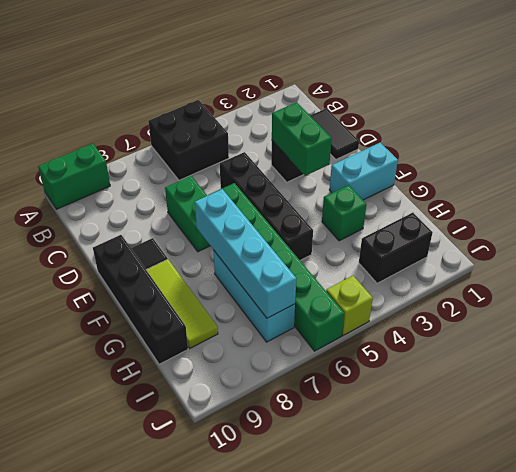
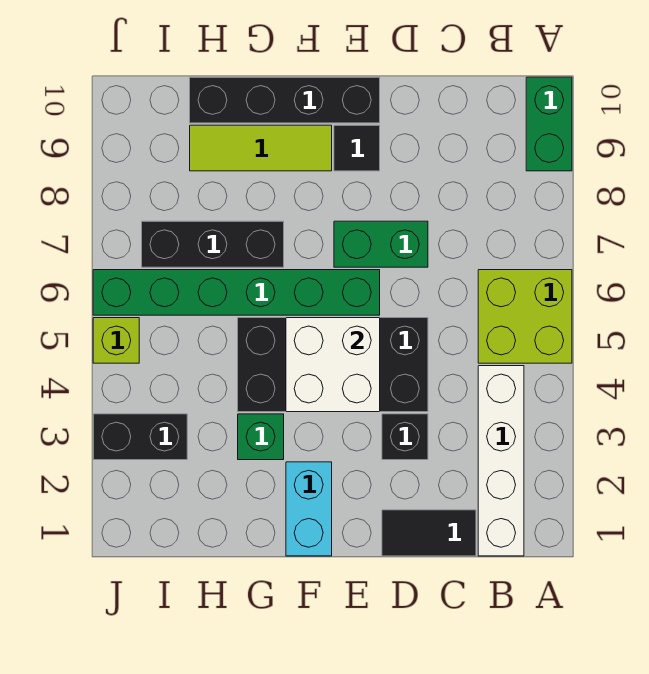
black 2x2 brick [148,100,229,180] -> lime 2x2 brick [478,270,572,363]
none -> white 1x4 brick [478,366,524,556]
green 1x2 brick [272,102,332,176] -> none
black 1x4 brick [220,152,313,260] -> black 2x4 brick [238,318,428,412]
none -> white 2x2 brick [286,318,380,412]
cyan 1x4 brick [195,189,296,318] -> none
cyan 1x3 brick [213,250,295,342] -> black 1x3 brick [142,221,284,267]
black 1x2 brick [359,213,433,283] -> black 1x2 brick turned to [93,414,187,460]

